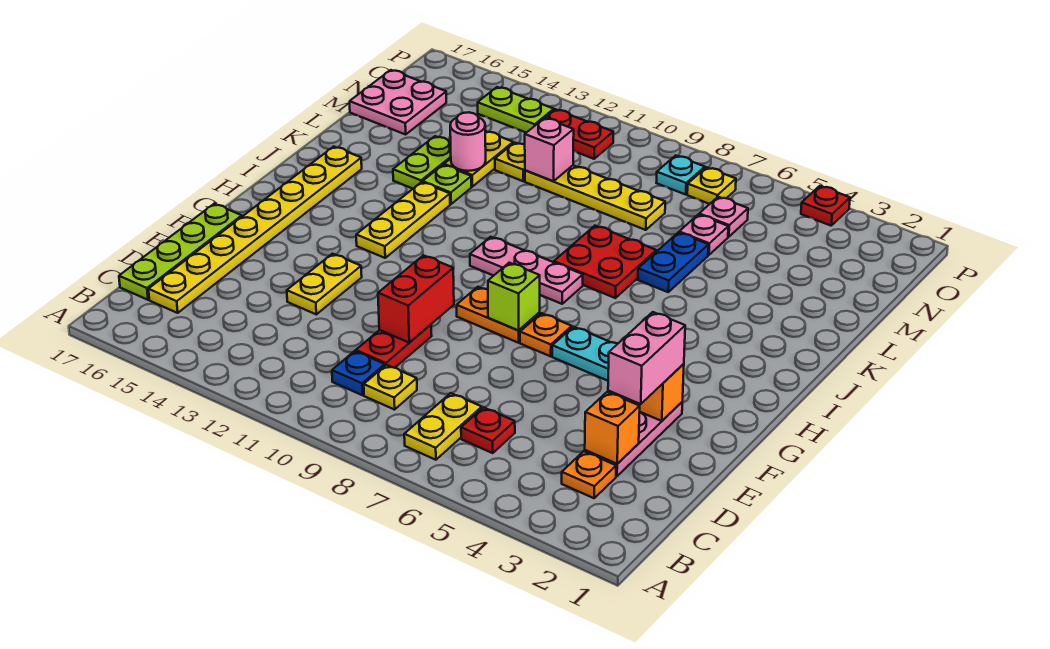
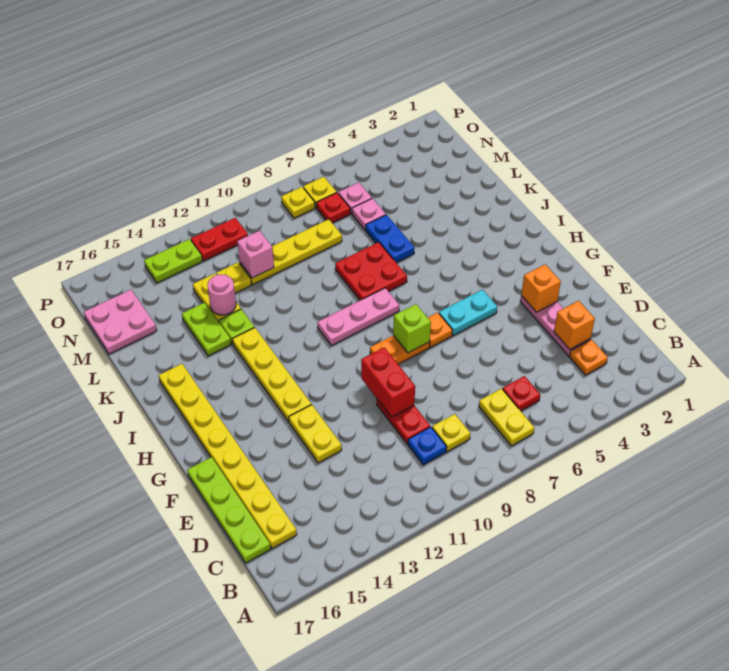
pink 1x2 brick [608,312,685,404] -> none
yellow 1x3 plate [356,182,450,258] -> yellow 1x4 plate [232,328,311,422]
cyan 1x1 plate [656,155,705,195] -> yellow 1x1 plate [281,187,315,218]
red 1x1 plate [801,186,850,226] -> red 1x1 plate moved to [317,193,350,223]

